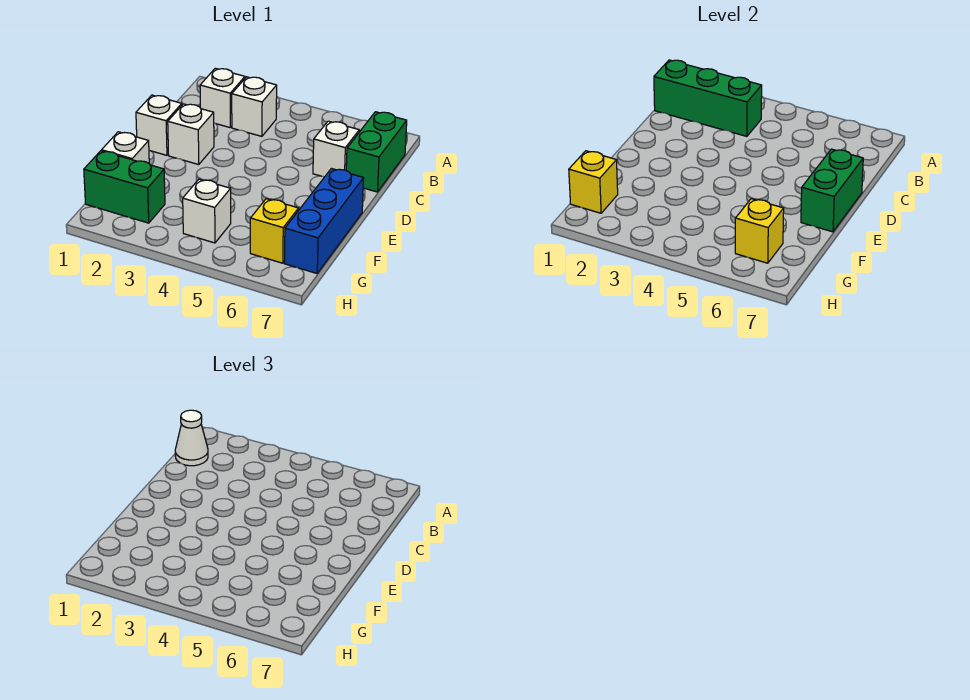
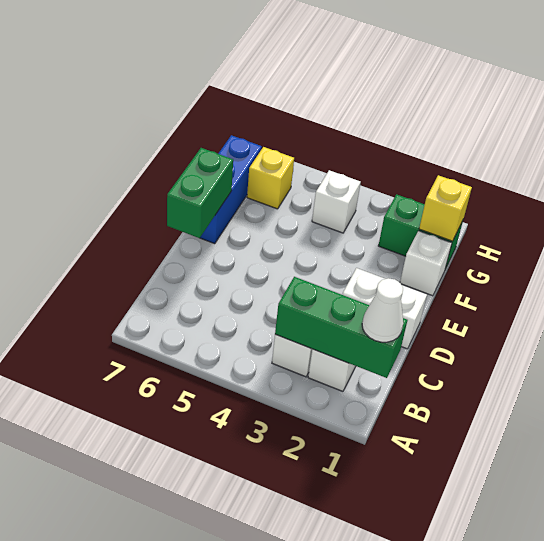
green 1x2 brick [346,112,407,192] -> none
white 1x1 brick [313,121,359,177] -> none
yellow 1x1 brick [735,199,784,263] -> none

